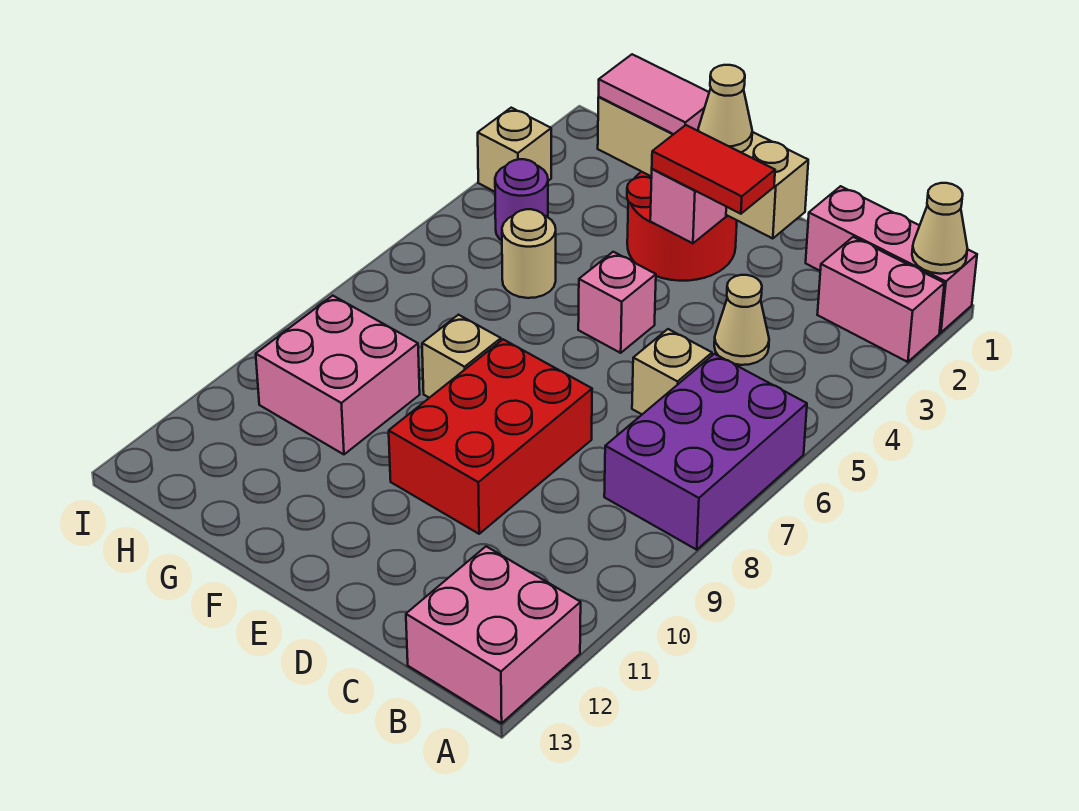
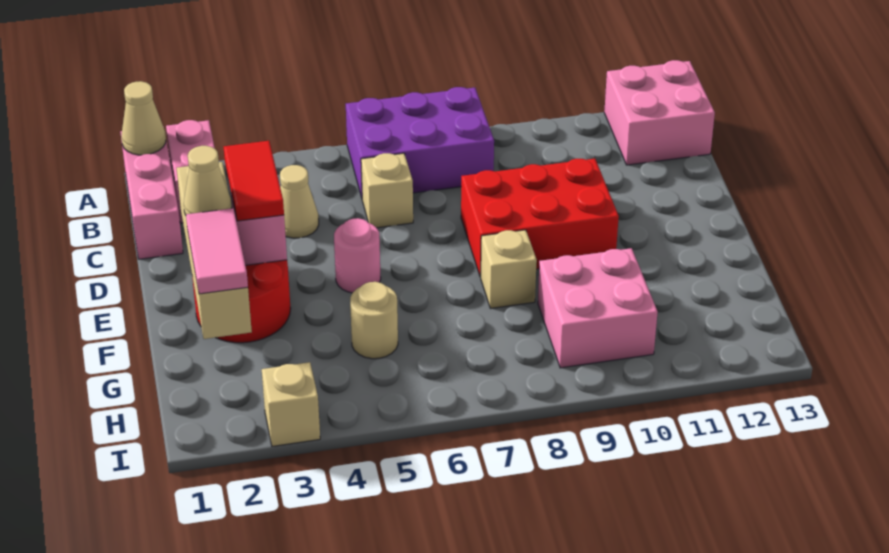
pink 1x1 brick [578,252,656,353] -> pink 1x1 round brick [334,218,381,293]
purple 1x1 round brick [495,159,548,240] -> none

